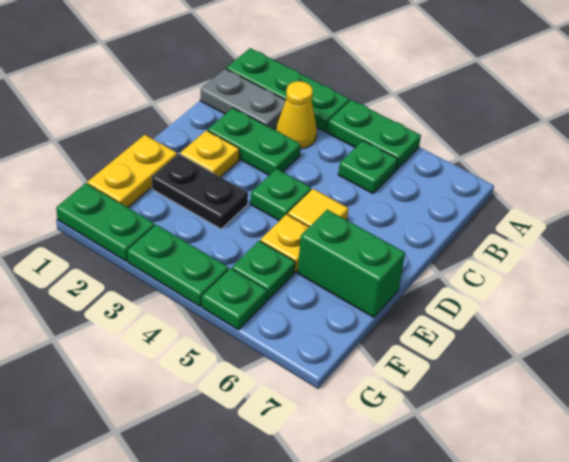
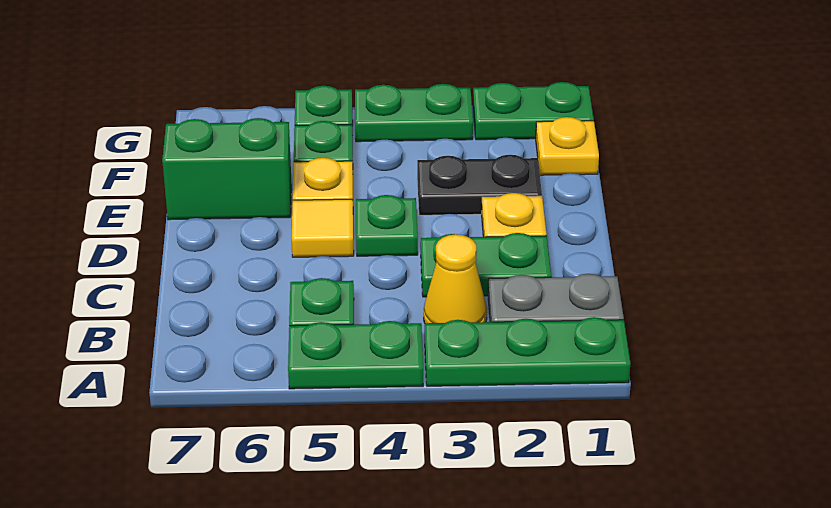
yellow 1x2 plate [87,135,177,207] -> yellow 1x1 plate [536,117,599,175]

